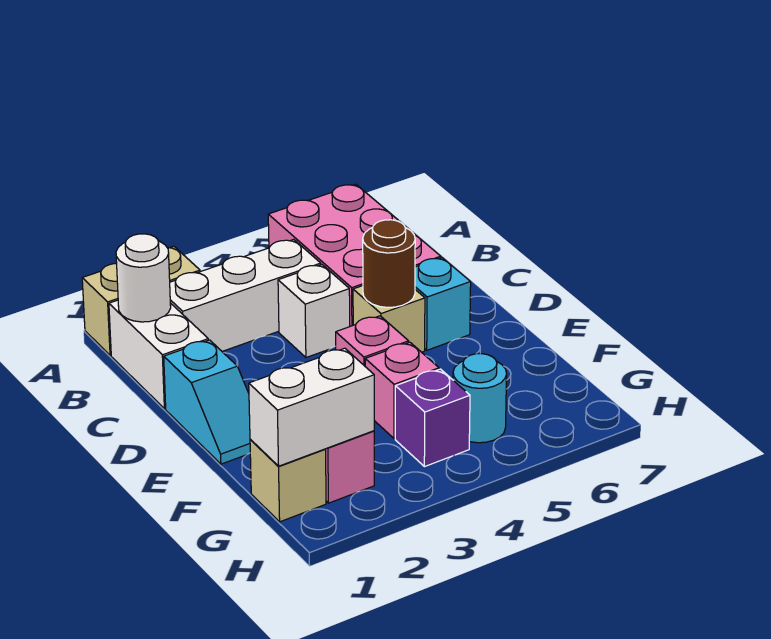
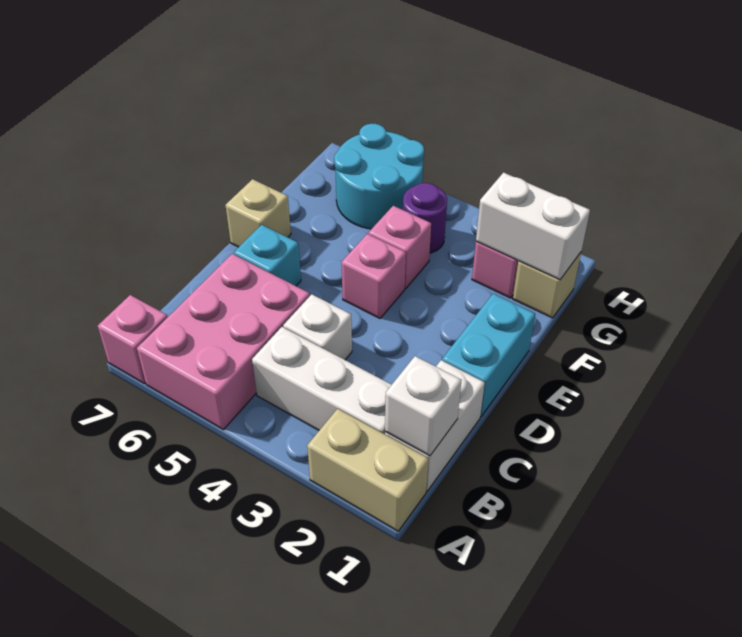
none -> pink 1x1 brick [98,295,167,383]
white 1x1 round brick [116,234,171,322] -> white 1x1 brick [385,356,462,456]
cyan 1x2 slope [164,340,250,464] -> cyan 1x2 brick [442,294,535,417]
tan 1x1 brick [353,286,425,352] -> tan 1x1 brick moved to [225,179,291,247]
brown 1x1 round brick [363,220,415,307] -> none
purple 1x1 brick [395,369,470,467] -> purple 1x1 round brick [403,183,447,253]
cyan 1x1 round brick [453,354,507,443] -> cyan 2x2 round brick [334,124,424,229]

